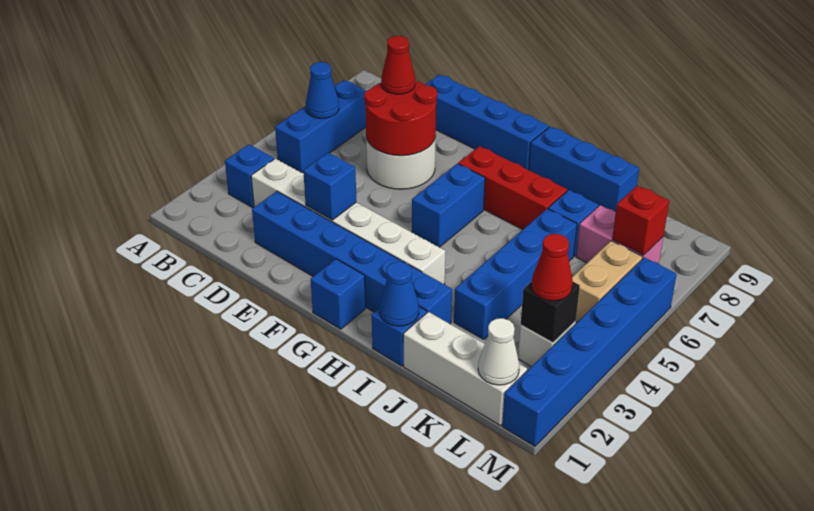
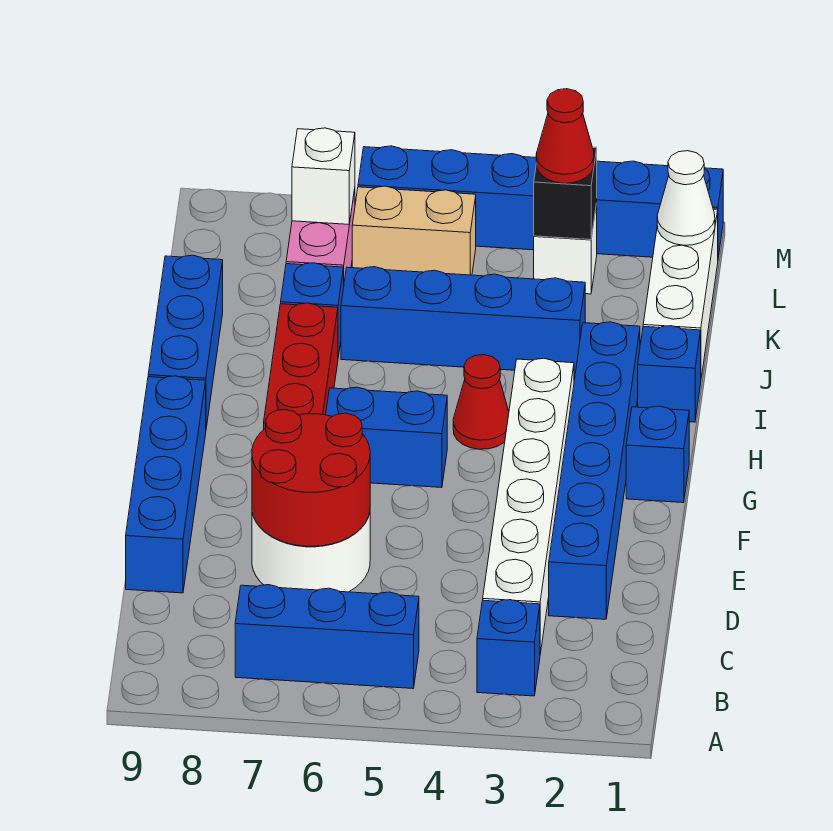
blue 1x1 cone [306,62,339,118] -> none
red 1x1 cone [381,36,415,94] -> red 1x1 cone moved to [453,355,509,449]
blue 1x1 brick [303,153,356,220] -> none
blue 1x1 cone [380,262,419,326] -> none
red 1x1 brick [612,185,669,255] -> white 1x1 brick [292,128,355,224]

